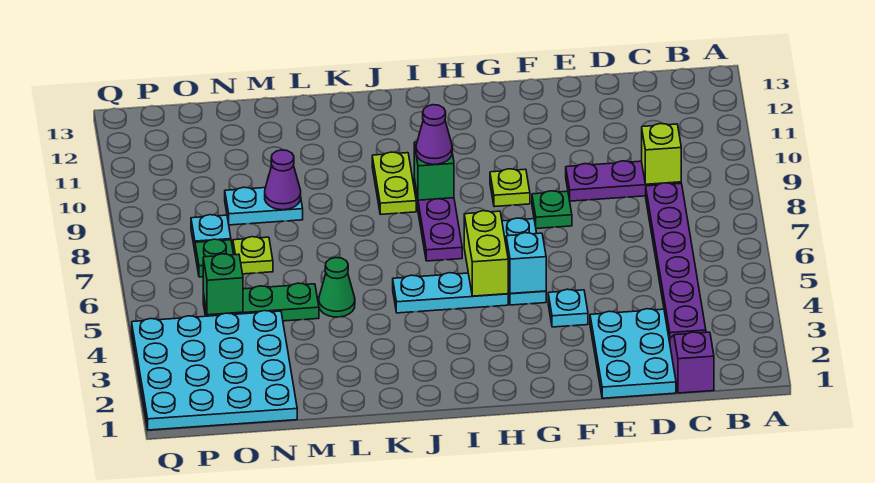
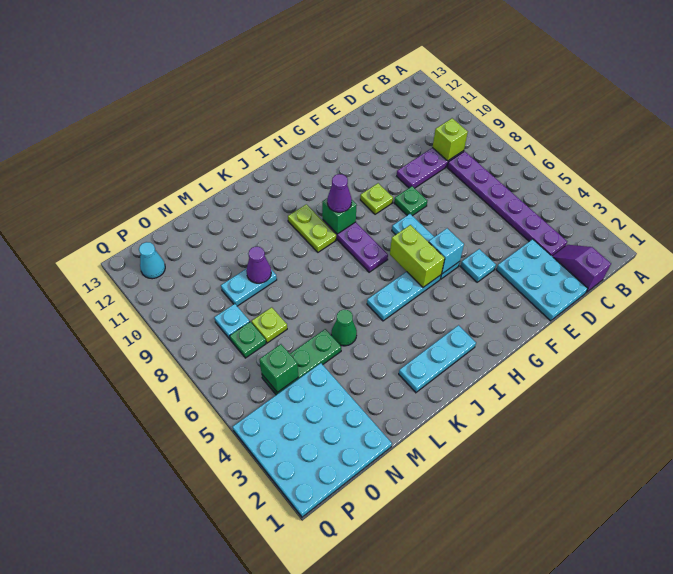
none -> cyan 1x3 plate [399,325,476,393]
none -> cyan 1x1 cone [139,242,165,279]

